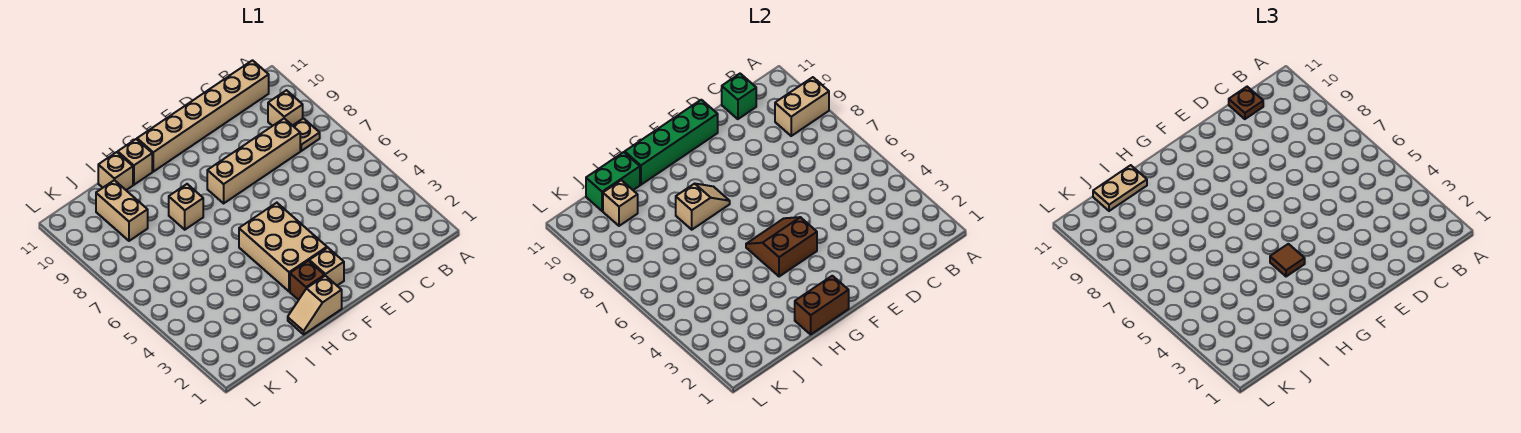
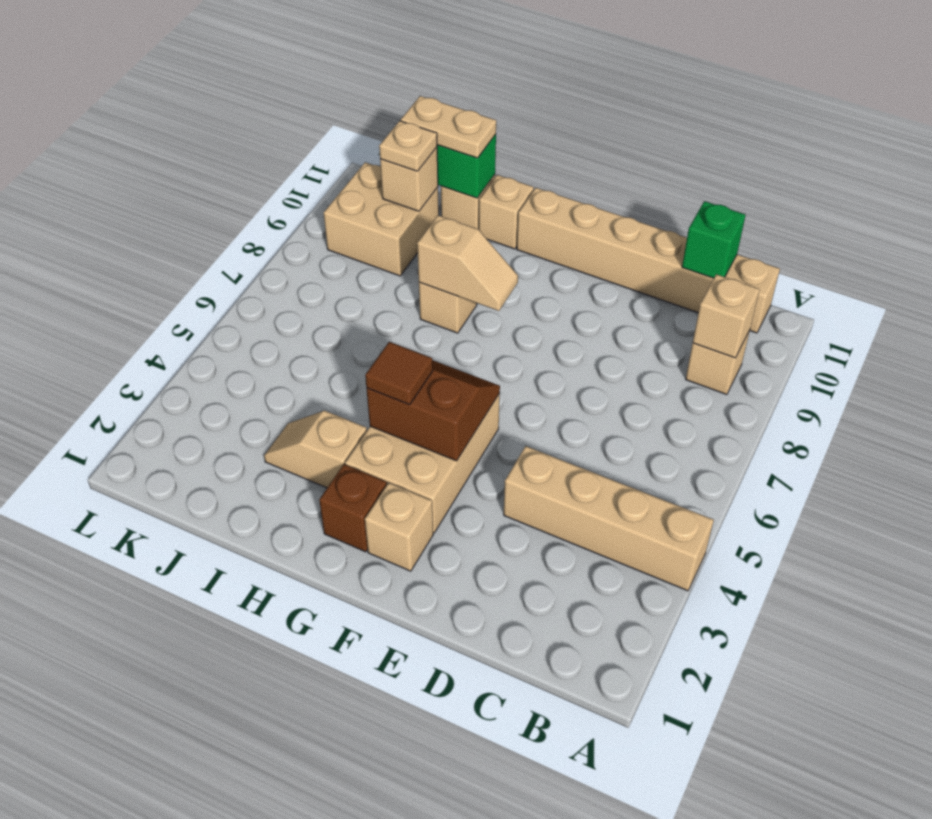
tan 1x2 brick [775,77,829,136] -> tan 1x1 brick [693,274,760,358]
tan 1x1 plate [293,118,320,151] -> tan 1x1 plate moved to [379,121,437,171]
tan 1x4 brick [207,119,300,203] -> tan 1x4 brick moved to [504,446,714,591]
brown 1x1 plate [1229,87,1263,119] -> none
green 1x4 brick [625,100,718,185] -> none
tan 1x2 slope [288,276,342,334] -> tan 1x2 slope moved to [264,411,367,488]
brown 1x2 brick [795,276,849,334] -> none
tan 1x2 brick [96,180,148,241] -> tan 2x2 brick [324,162,439,276]

